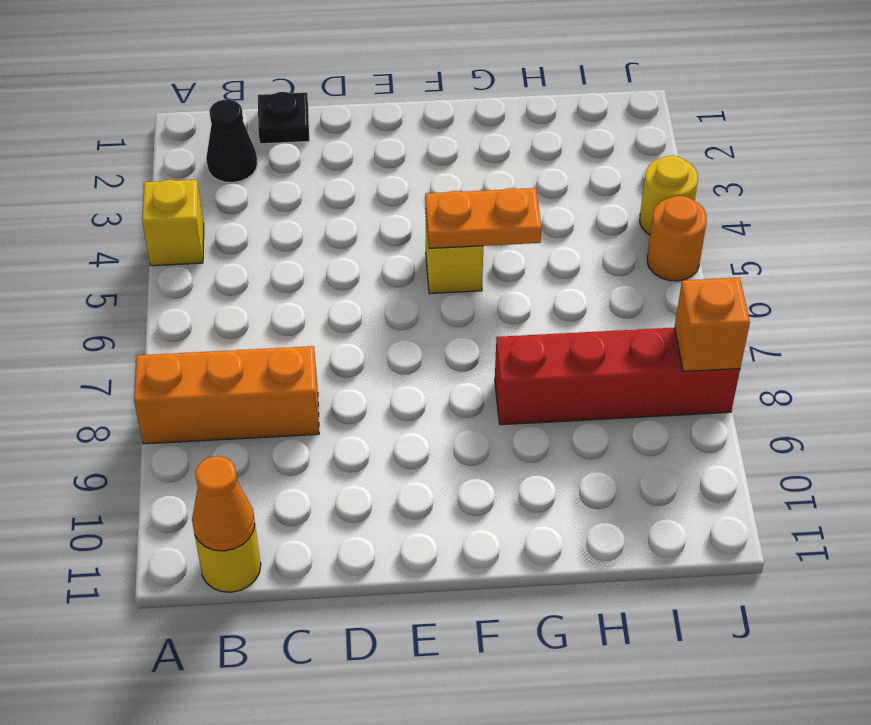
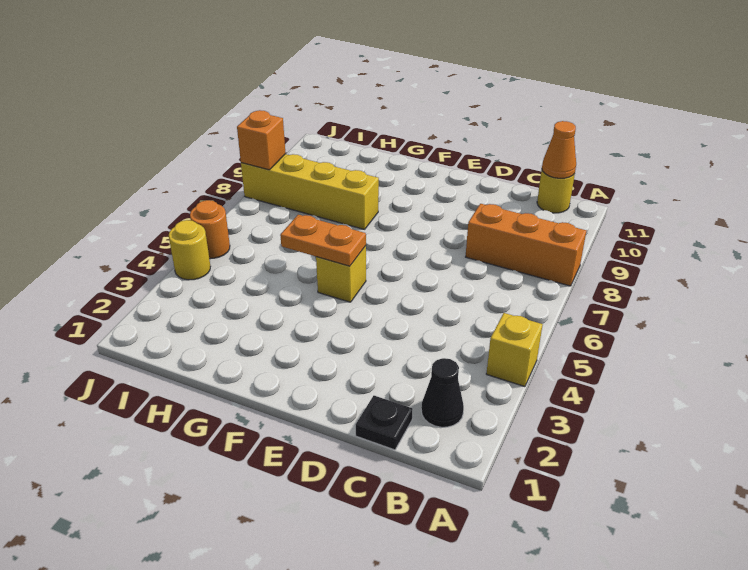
red 1x4 brick [495,328,740,425] -> yellow 1x4 brick [241,154,379,229]

